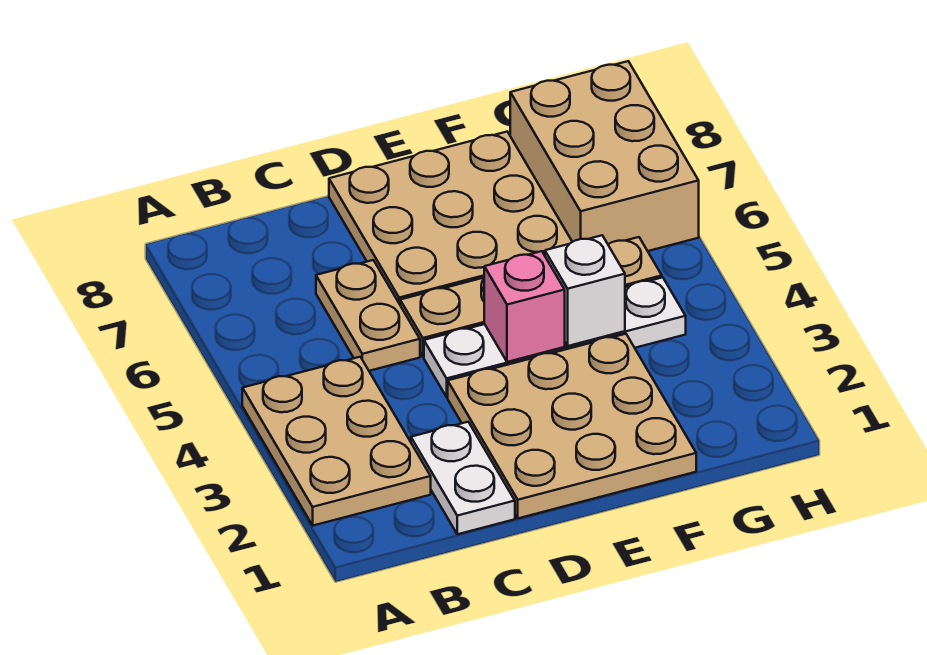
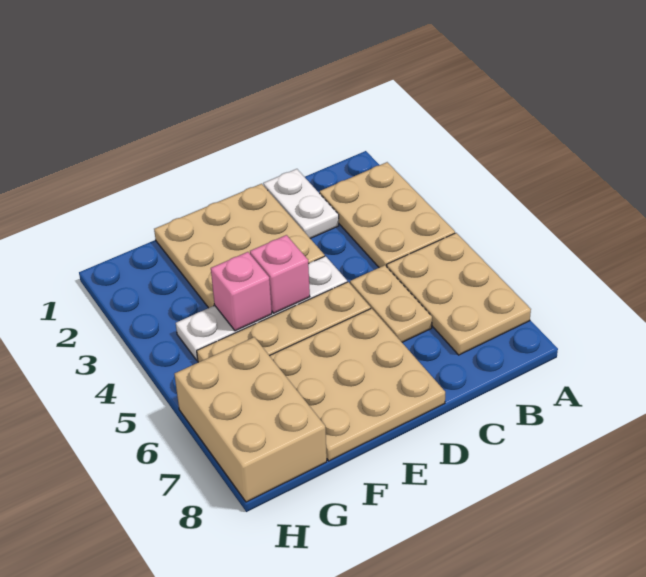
none -> tan 2x3 plate [387,233,531,355]
white 1x1 brick [545,235,625,346] -> pink 1x1 brick [211,252,272,331]

